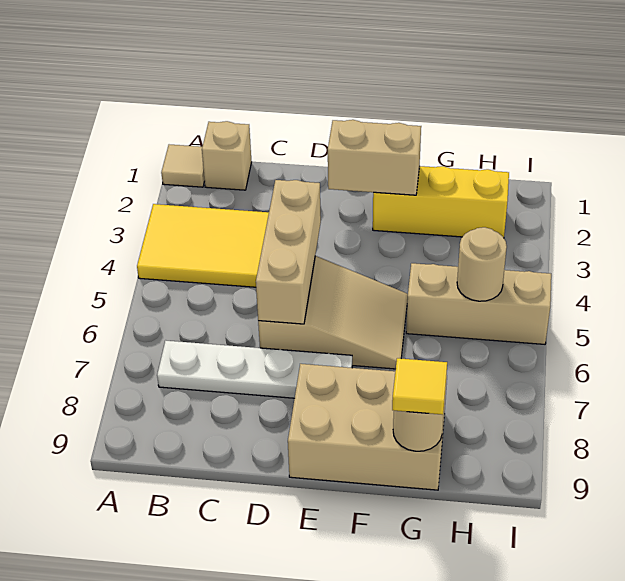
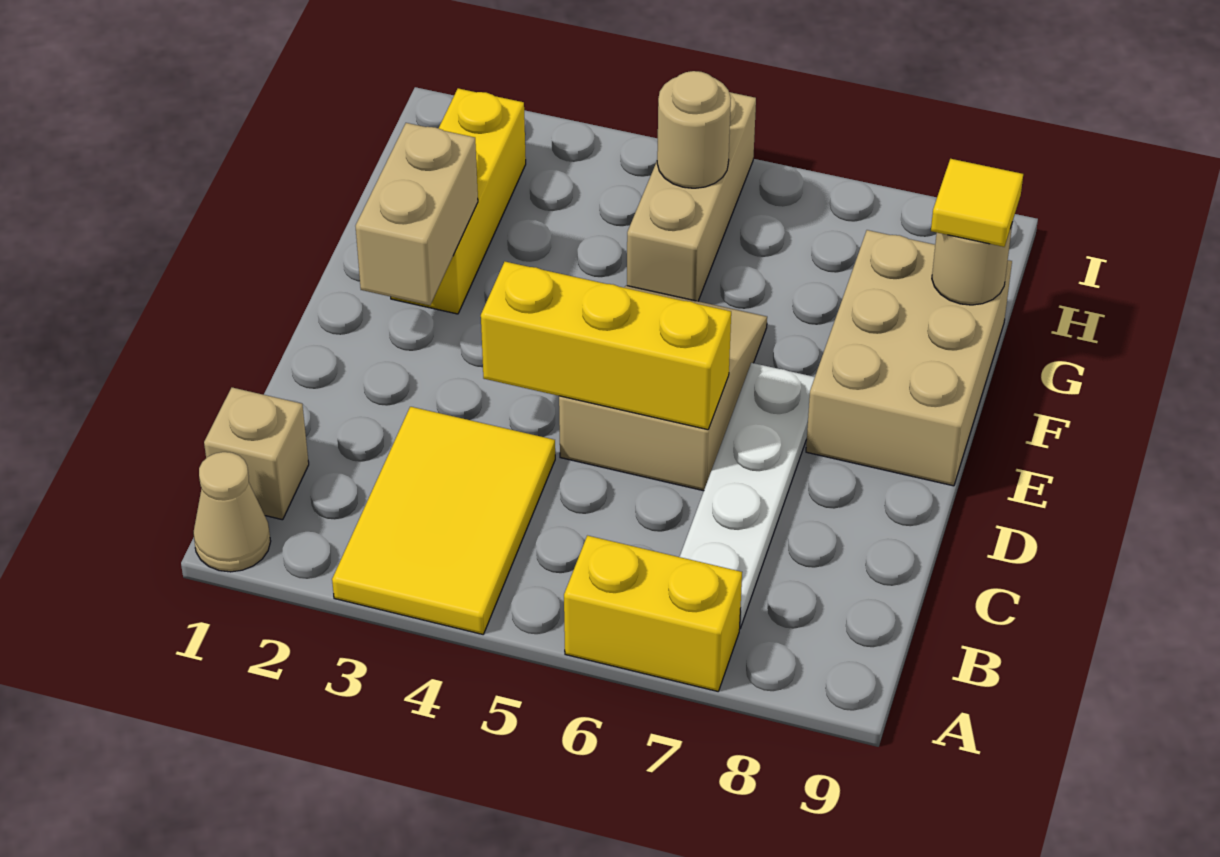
tan 1x1 tile [161,145,205,187] -> tan 1x1 cone [193,452,271,572]
none -> yellow 1x2 brick [564,536,742,691]
tan 1x3 brick [256,180,321,324] -> yellow 1x3 brick [481,262,731,430]

